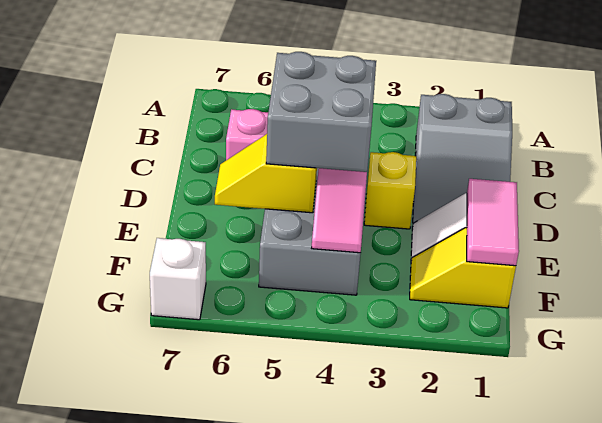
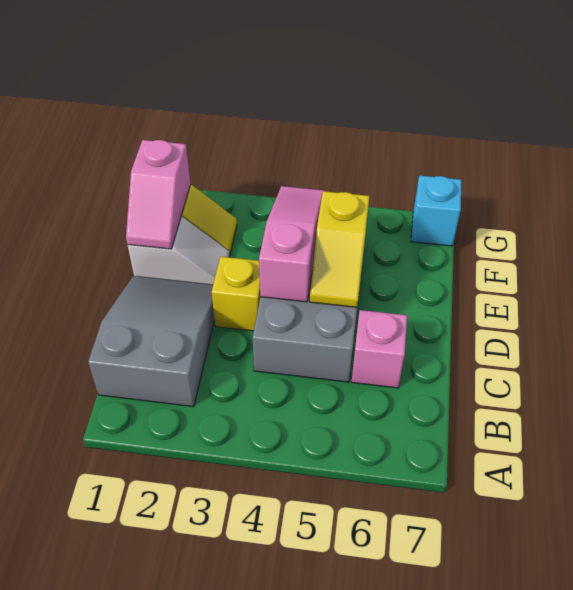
grey 2x2 brick [266,52,376,172] -> none
pink 1x2 tile [467,179,519,266] -> pink 1x2 slope [126,140,191,249]
yellow 1x2 slope [215,134,317,213] -> yellow 1x2 slope turned to [310,191,369,307]
white 1x1 brick [150,238,206,320] -> cyan 1x1 brick [411,176,462,246]

